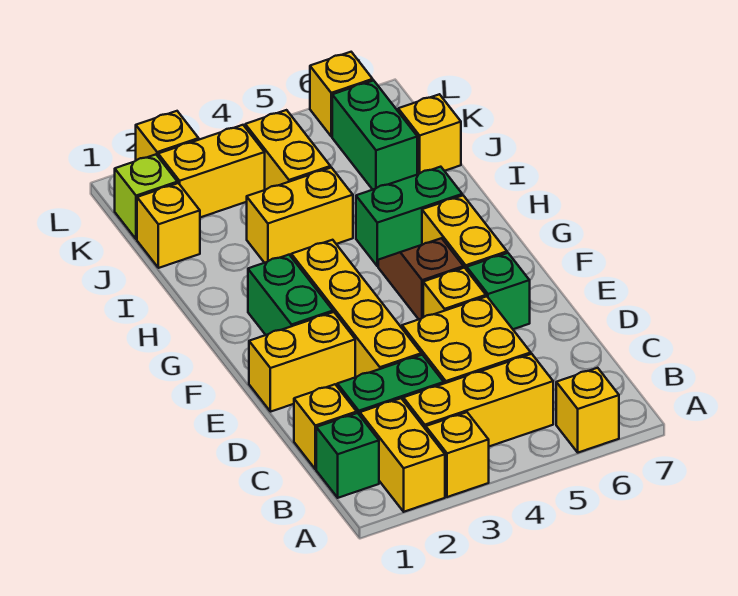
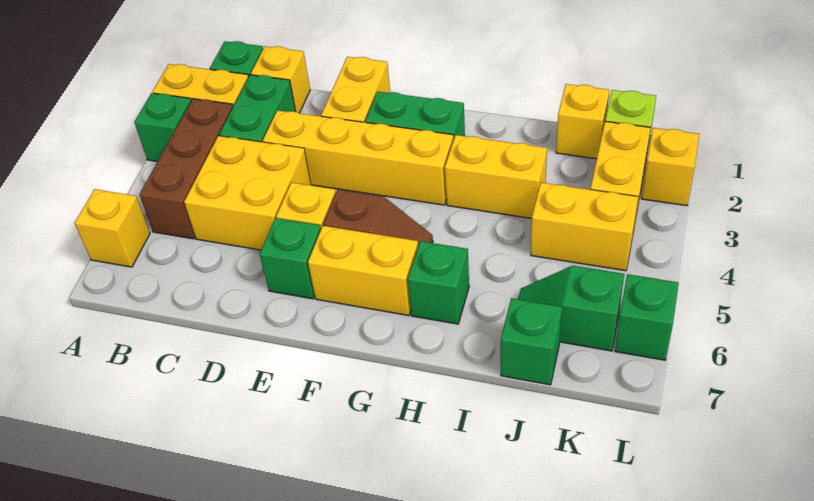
yellow 1x1 brick [426,412,489,497] -> green 1x1 brick [134,93,191,162]
yellow 1x3 brick [403,354,553,446] -> brown 1x3 brick [139,99,233,239]
green 1x2 brick [356,167,462,266] -> green 1x1 brick [408,241,469,324]
yellow 1x2 brick [247,168,353,263] -> yellow 1x2 brick turned to [445,135,547,218]
green 1x2 brick [332,80,417,190] -> green 1x2 slope [518,266,624,351]
yellow 1x1 brick [398,94,461,174] -> green 1x1 brick [501,298,562,385]
yellow 1x1 brick [310,52,373,136] -> green 1x1 brick [615,274,679,360]

